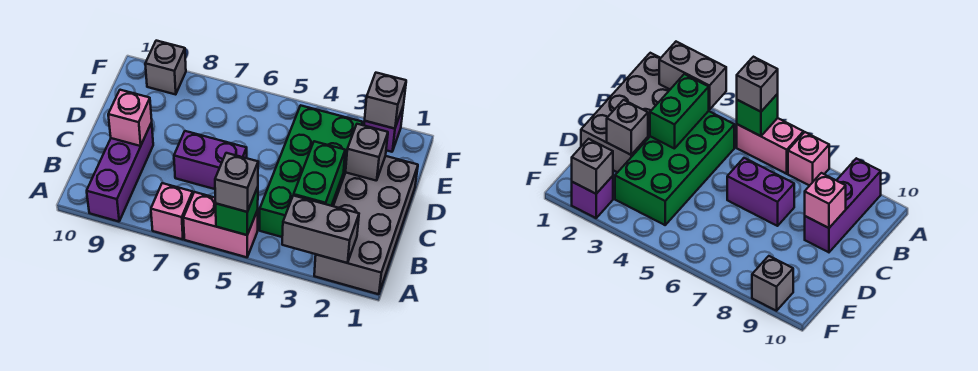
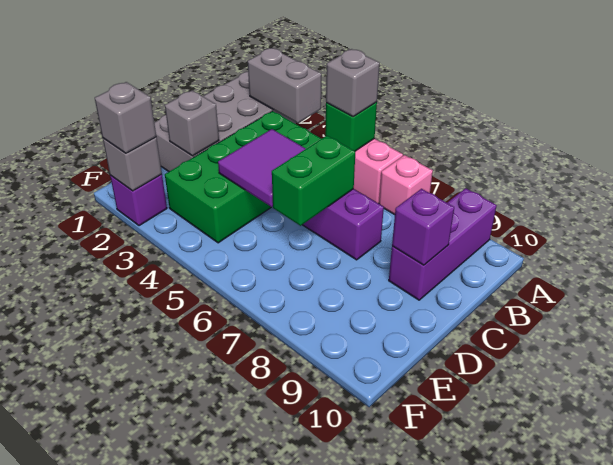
green 1x2 brick [294,141,345,206] -> green 1x2 brick moved to [272,136,355,226]
none -> purple 2x2 tile [218,129,306,207]
pink 1x1 brick [108,90,152,146] -> purple 1x1 brick [392,189,454,265]
grey 1x1 brick [145,41,186,94] -> grey 1x1 brick moved to [95,82,156,153]

